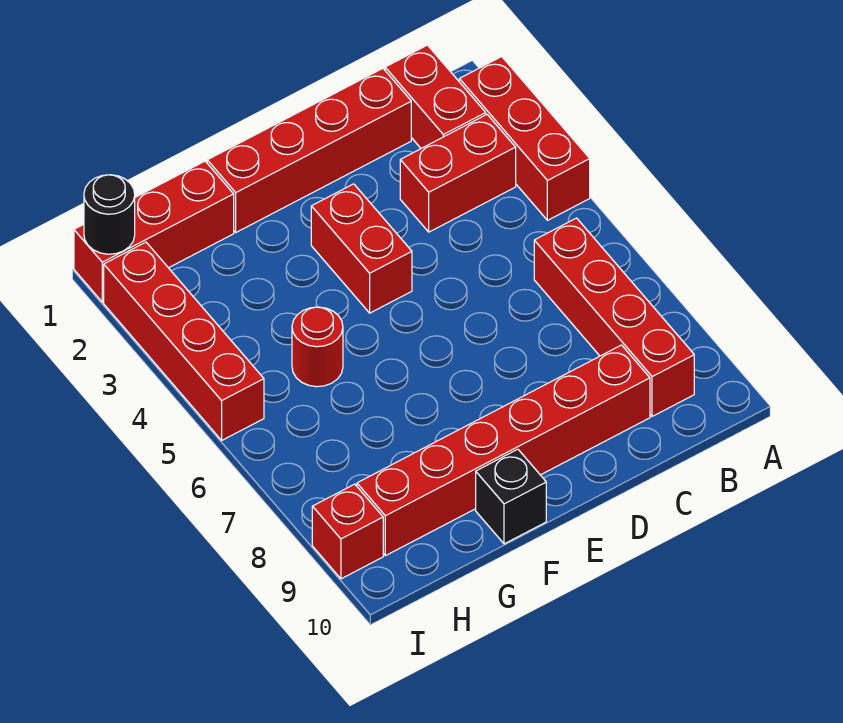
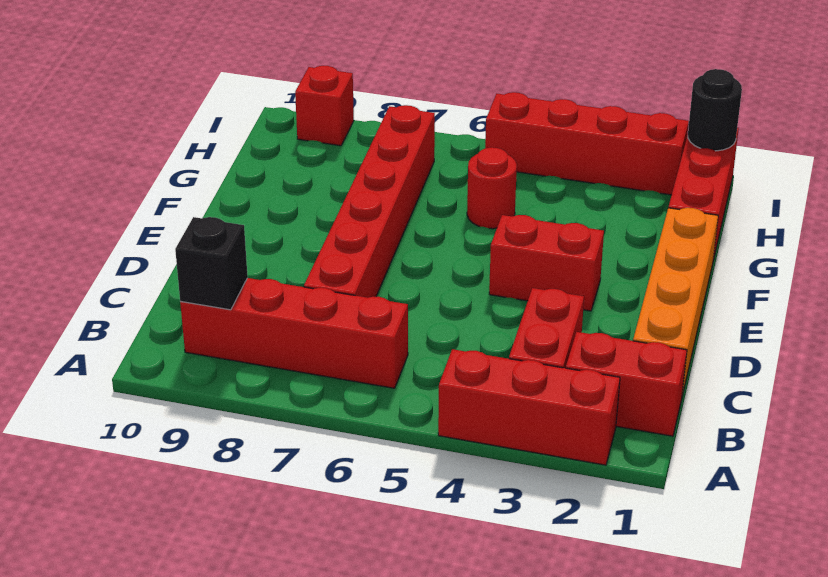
red 1x4 brick [207,69,411,232] -> orange 1x4 brick [633,208,718,396]
red 1x6 brick [357,345,650,556] -> red 1x6 brick moved to [304,105,435,298]
black 1x1 brick [476,449,546,544] -> black 1x1 brick moved to [175,217,248,310]

